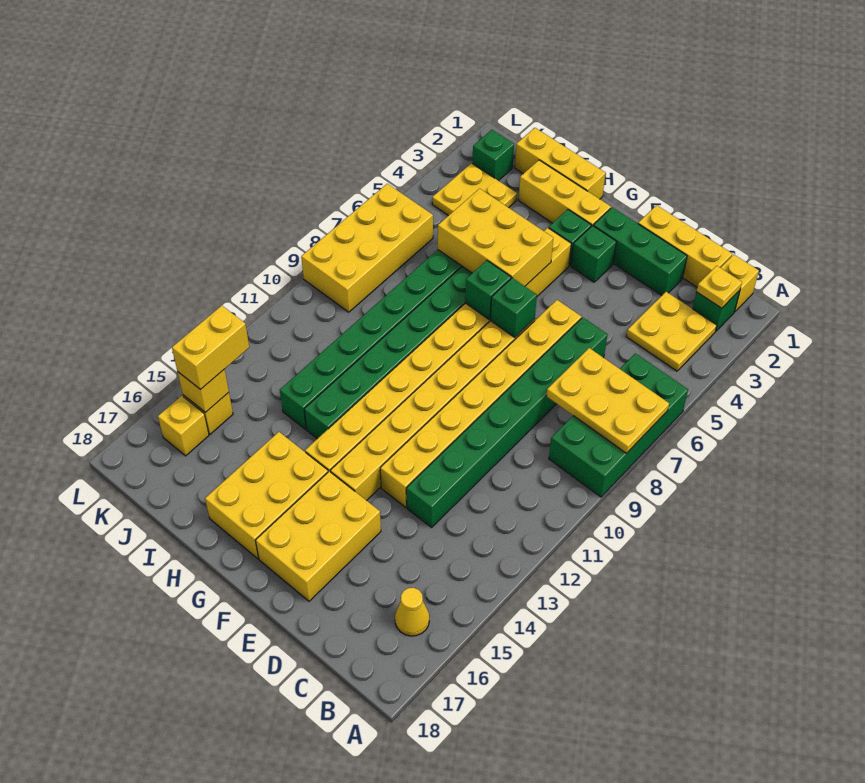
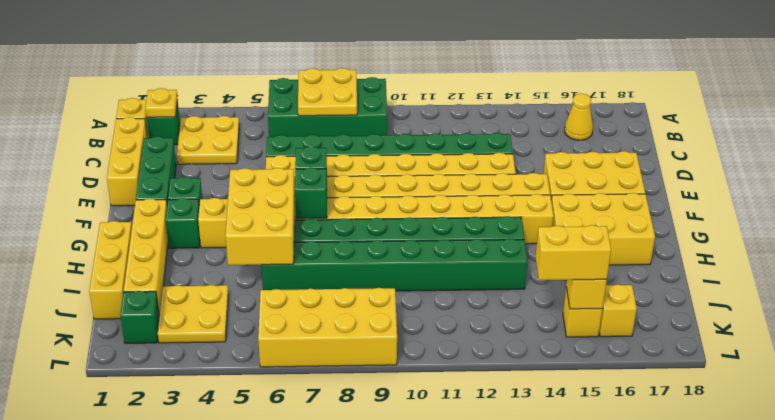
yellow 2x3 plate [546,348,669,453] -> yellow 2x2 plate [298,68,357,116]
yellow 1x3 brick [519,160,611,226] -> yellow 1x4 brick [124,199,168,316]

